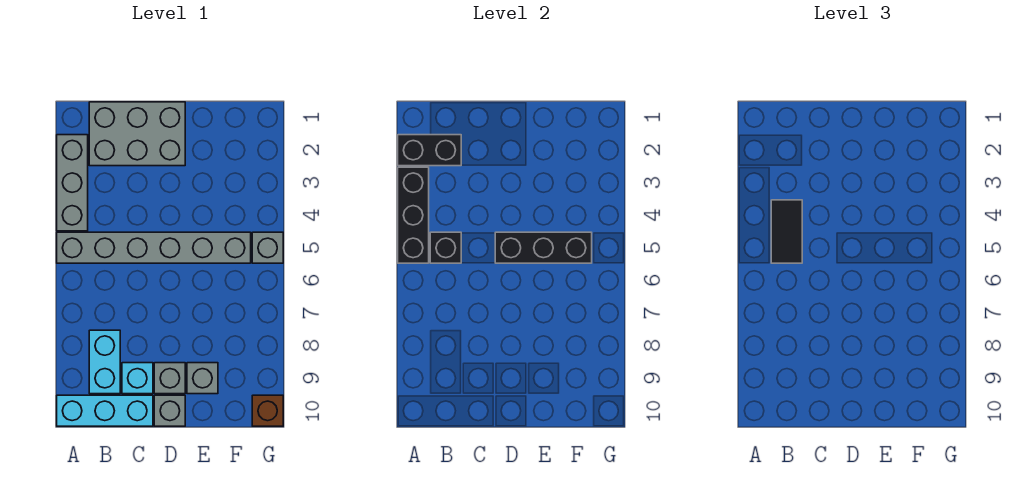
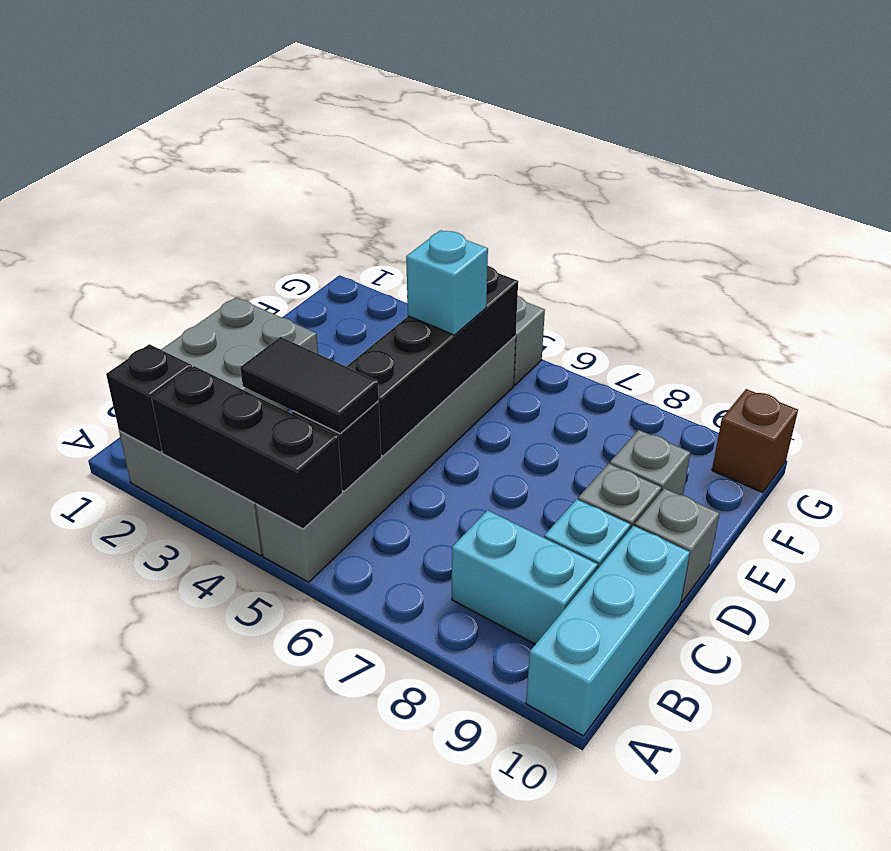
black 1x2 brick [398,135,461,166] -> black 1x1 brick [106,344,192,452]
black 1x3 brick [495,232,592,263] -> black 1x4 brick [346,266,518,456]
none -> cyan 1x1 brick [406,230,488,335]

